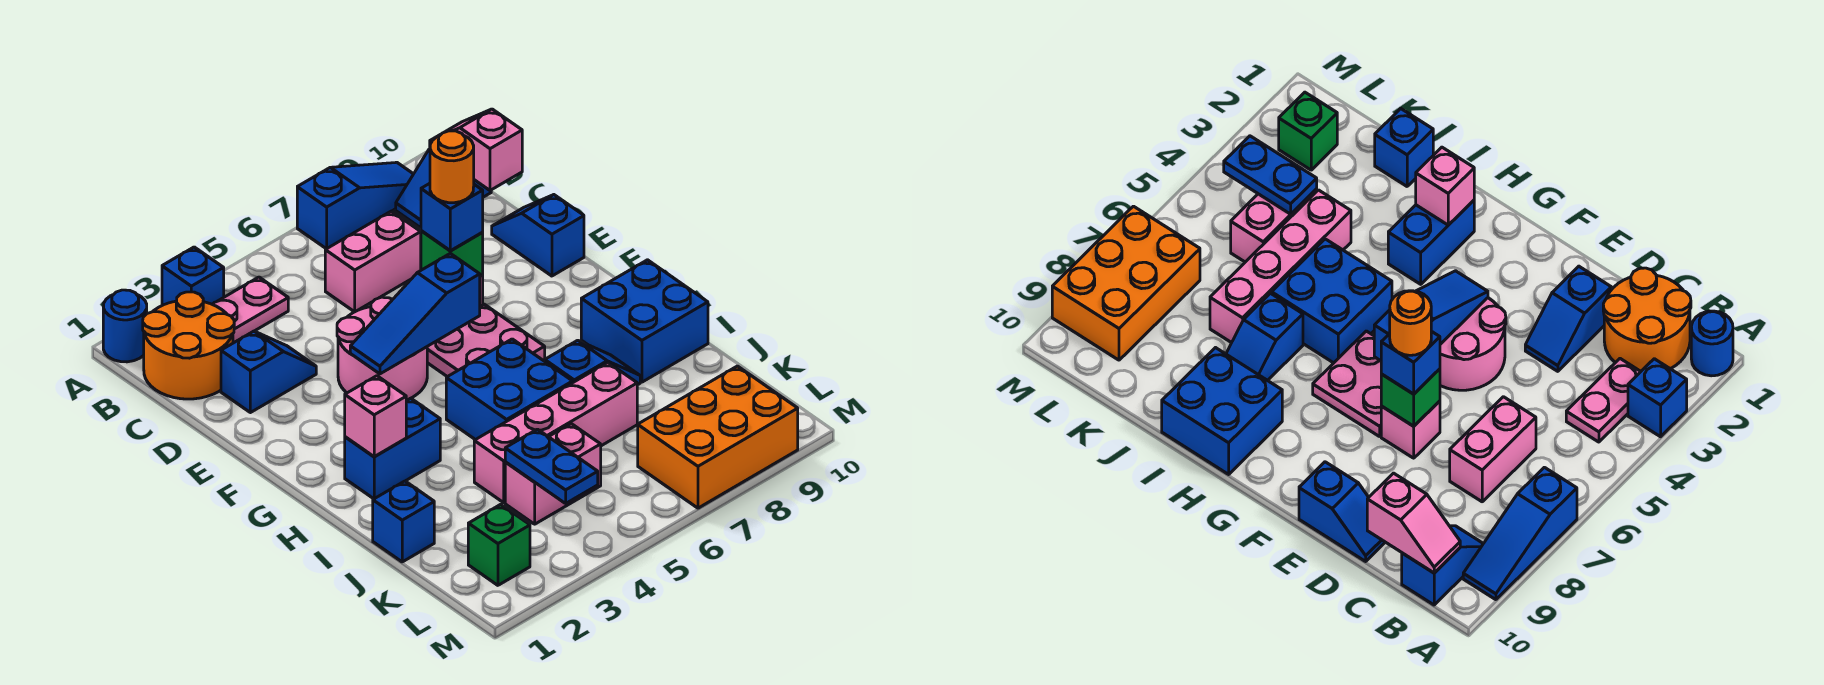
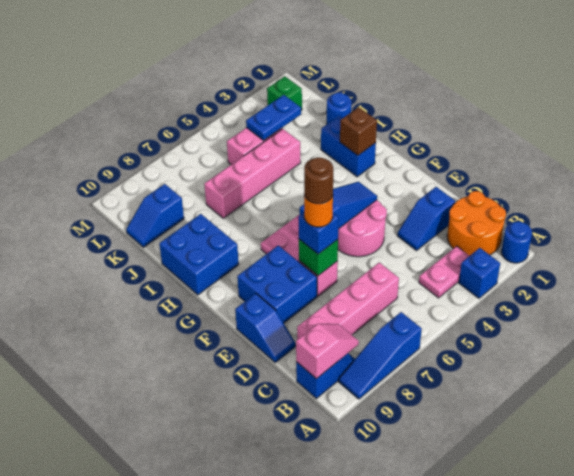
pink 1x2 slope [430,109,522,190] -> pink 1x2 slope turned to [296,324,359,379]
pink 1x2 brick [325,211,421,312] -> pink 1x4 brick [297,263,399,339]
none -> brown 1x1 round brick [304,157,333,204]
blue 1x2 brick [345,398,440,499] -> blue 1x2 brick turned to [321,116,376,177]
pink 1x1 brick [345,376,406,457] -> brown 1x1 brick [340,107,377,155]
blue 2x2 brick [446,339,573,440] -> blue 2x2 brick moved to [237,245,317,323]
blue 1x2 slope [545,340,640,385] -> blue 1x2 slope moved to [126,184,184,247]
blue 1x1 brick [373,481,434,562] -> blue 1x1 round brick [327,93,351,124]
blue 1x2 plate [505,429,598,503] -> blue 1x2 plate turned to [246,95,301,140]
orange 2x3 brick [638,366,798,508] -> none

